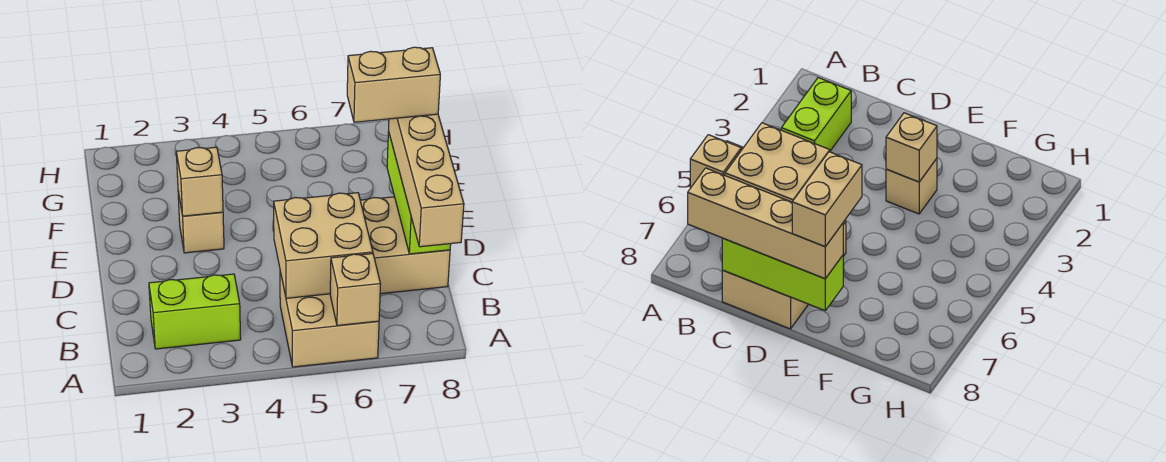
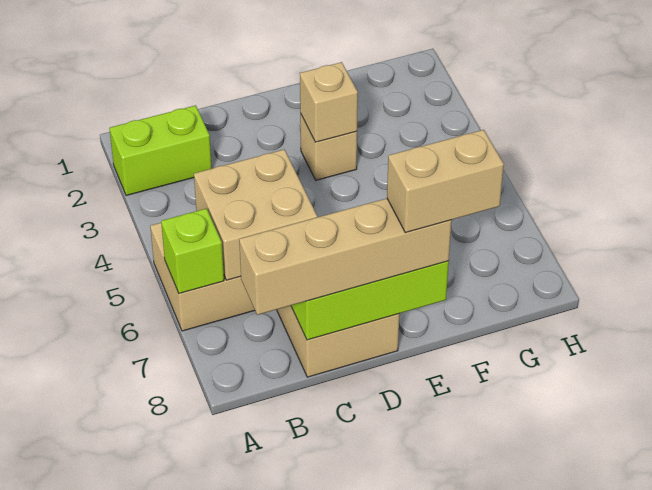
tan 1x1 brick [330,254,381,326] -> lime 1x1 brick [161,208,224,293]
lime 1x2 brick [149,274,241,349] -> lime 1x2 brick turned to [109,105,212,196]
tan 1x2 brick [347,47,440,122] -> tan 1x2 brick turned to [387,130,504,233]

